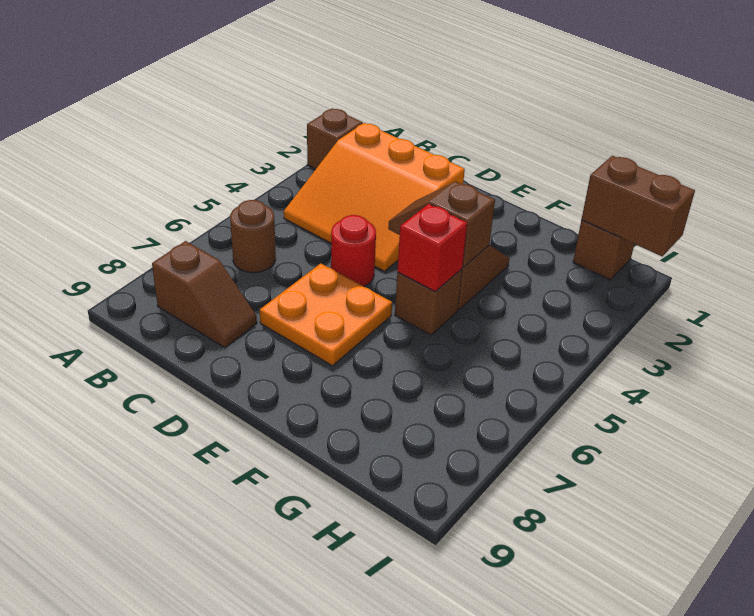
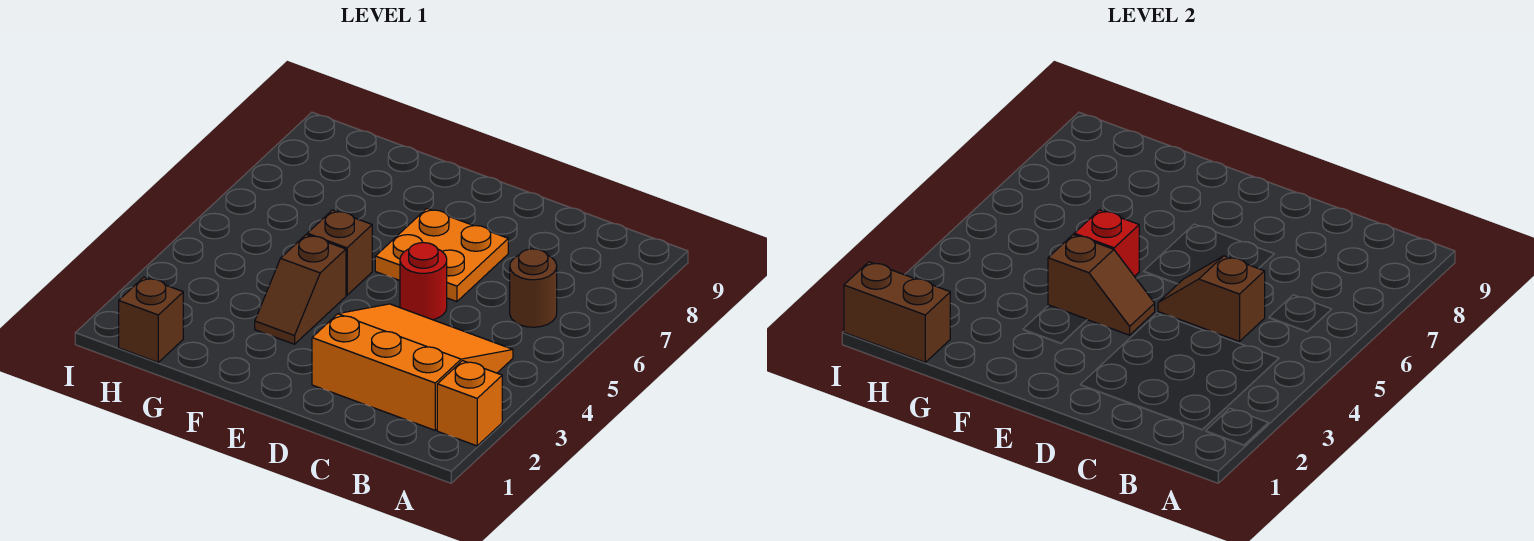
brown 1x1 brick [307,108,363,169] -> orange 1x1 brick [437,361,502,446]
brown 1x2 slope [152,241,257,348] -> brown 1x2 slope moved to [1158,256,1265,342]

